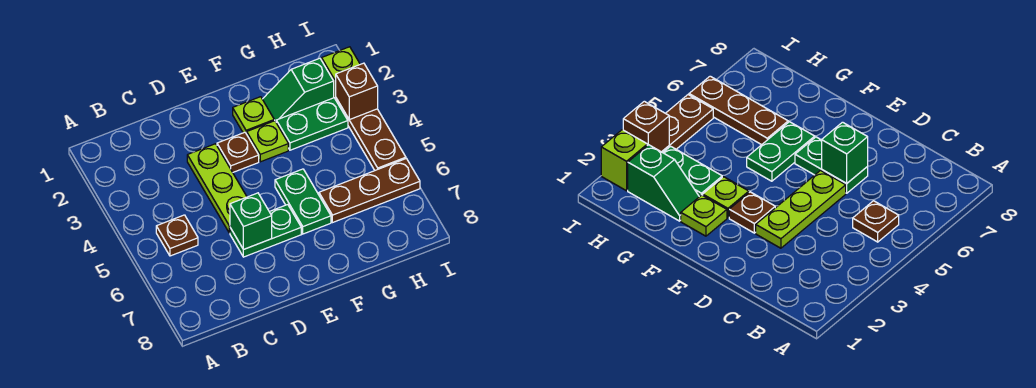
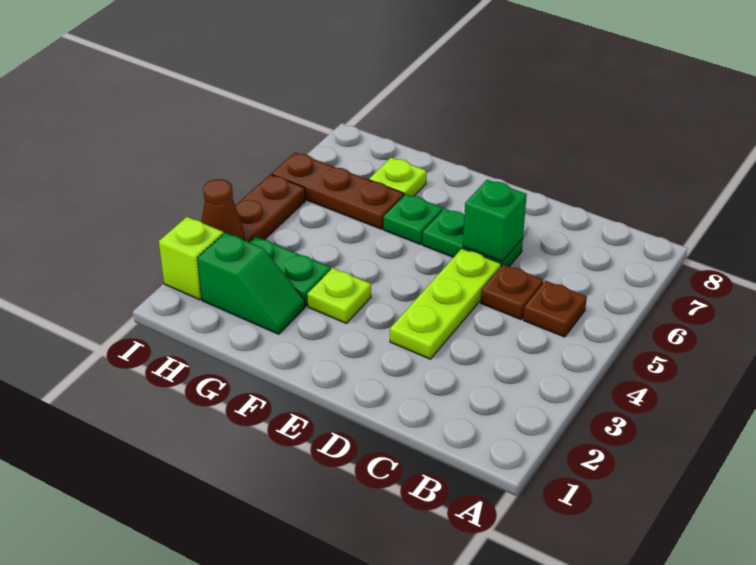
brown 1x1 plate [217,132,259,172] -> brown 1x1 plate moved to [481,264,543,319]
lime 1x1 plate [233,97,275,134] -> lime 1x1 plate moved to [369,158,426,196]
green 1x2 plate [275,169,331,234] -> green 1x1 plate [383,194,443,244]
brown 1x1 brick [336,63,378,120] -> brown 1x1 cone [202,179,245,240]

